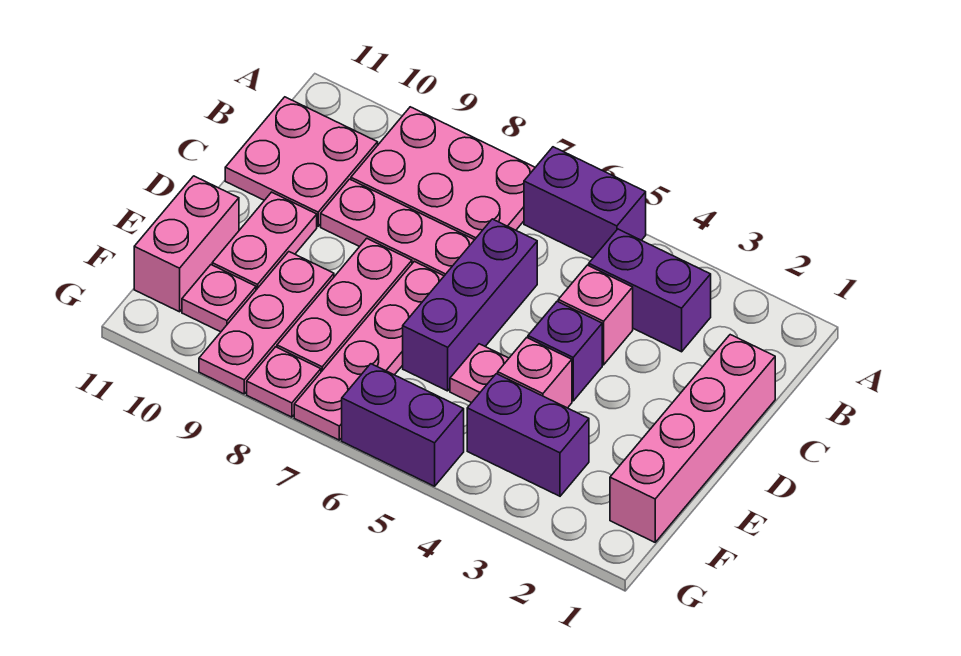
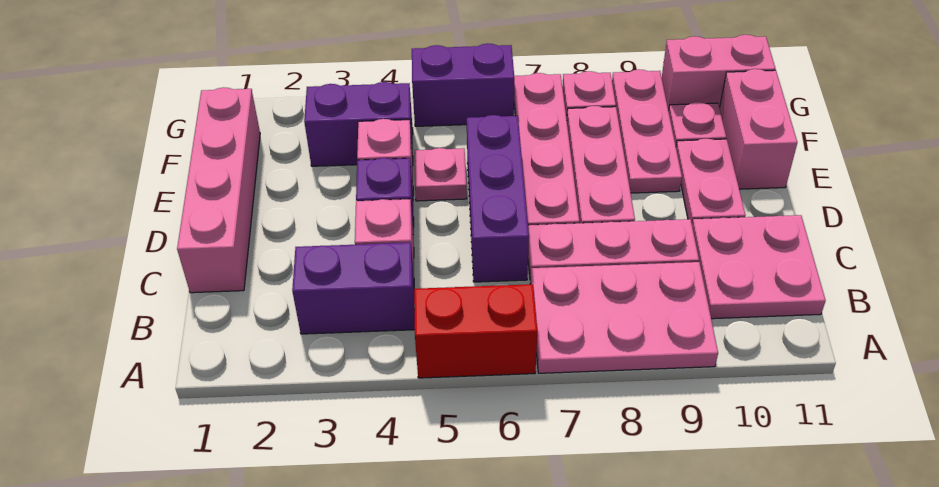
purple 1x2 brick [524,147,646,258] -> red 1x2 brick [414,284,537,378]
none -> pink 1x2 brick [662,35,775,111]

